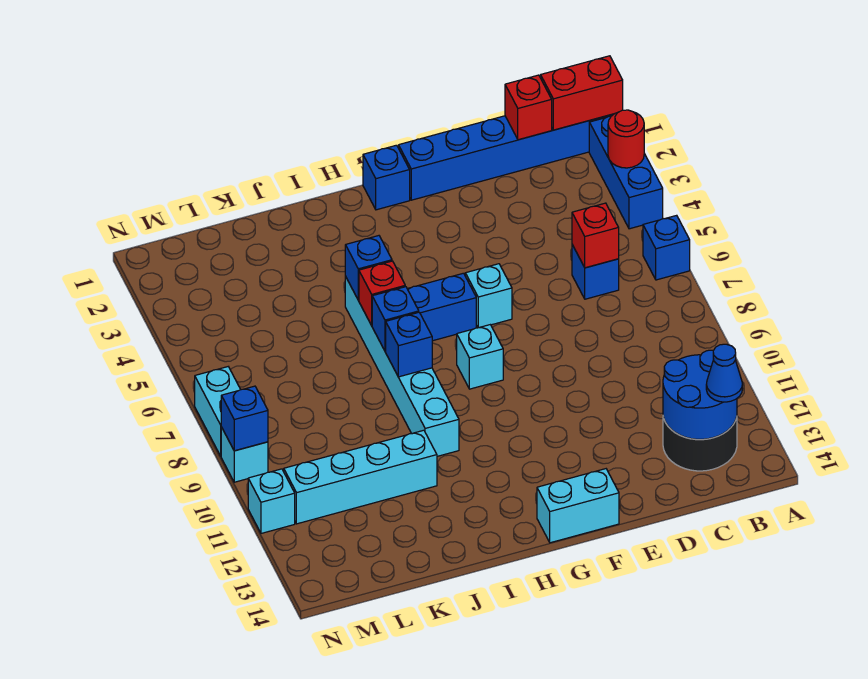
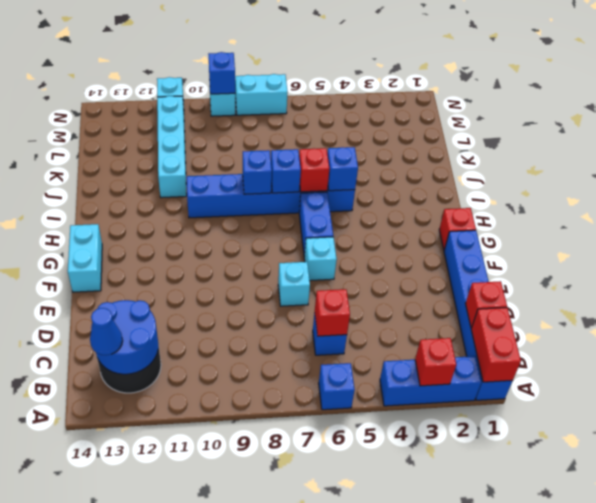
red 1x1 round brick [608,110,644,168] -> red 1x1 brick [415,338,456,386]
blue 1x1 brick [363,145,410,210] -> red 1x1 brick [439,208,476,250]
cyan 1x1 brick [457,325,503,389] -> cyan 1x1 brick moved to [278,262,310,306]
cyan 1x6 brick [345,276,459,456] -> blue 1x6 brick [187,174,355,218]

